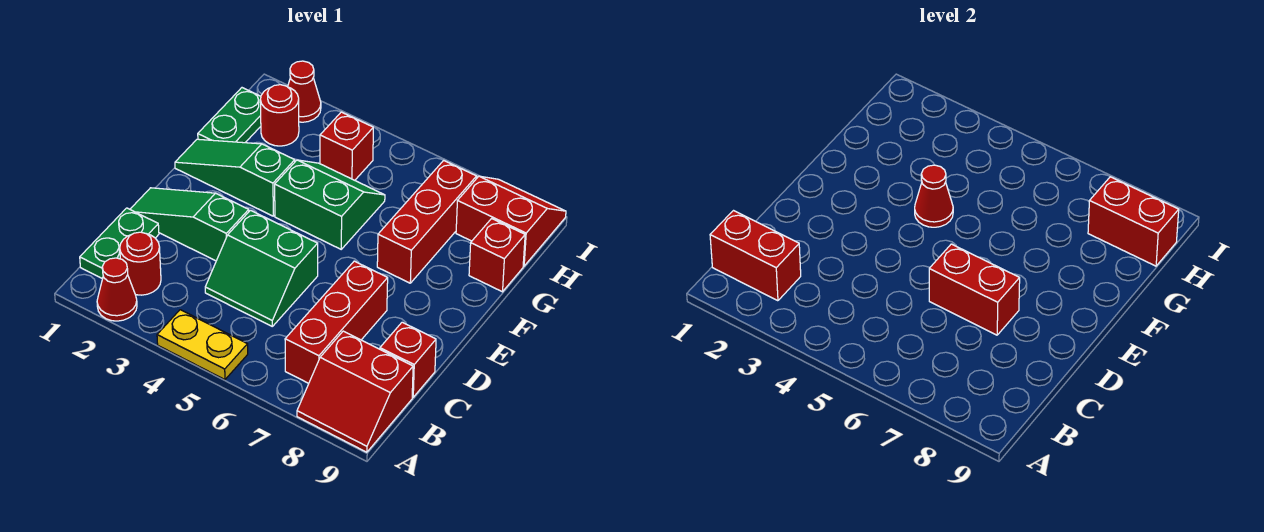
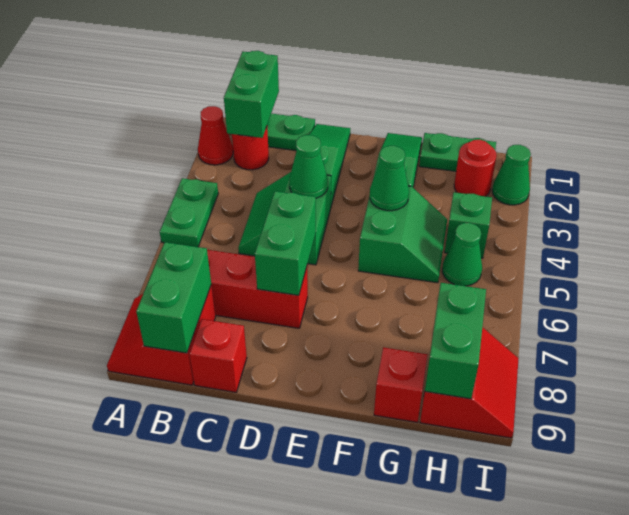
yellow 1x2 plate [157,310,248,380] -> green 1x2 plate [160,178,218,247]
red 1x2 brick [710,211,801,301] -> green 1x2 brick [224,51,279,138]
none -> green 1x2 brick [136,242,211,353]
none -> green 1x1 cone [289,135,328,198]
red 1x2 brick [929,244,1020,335] -> green 1x2 brick [255,191,316,295]
red 1x1 cone [915,165,953,227] -> green 1x1 cone [370,146,409,211]
red 1x3 brick [377,160,477,283] -> none
red 1x1 brick [320,112,373,180] -> green 1x1 brick [445,192,492,258]
none -> green 1x1 cone [442,223,482,286]
red 1x2 brick [1088,177,1179,266] -> green 1x2 brick [425,283,486,399]
red 1x1 cone [288,61,321,122] -> green 1x1 cone [492,145,531,205]

